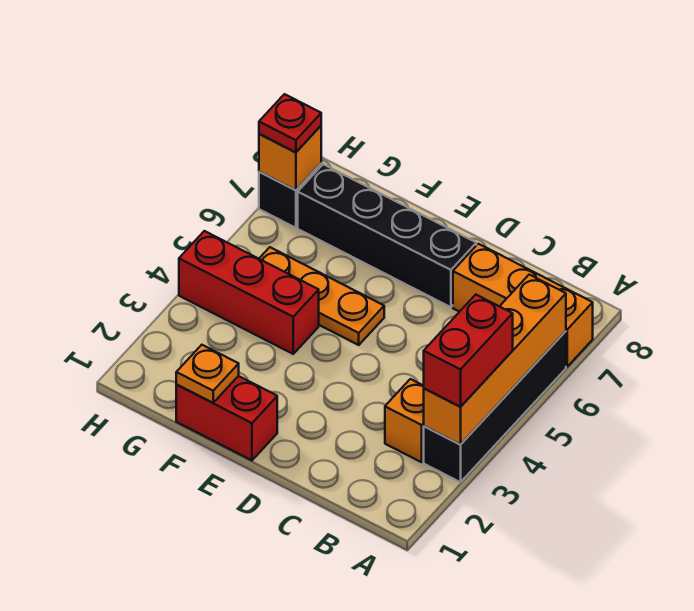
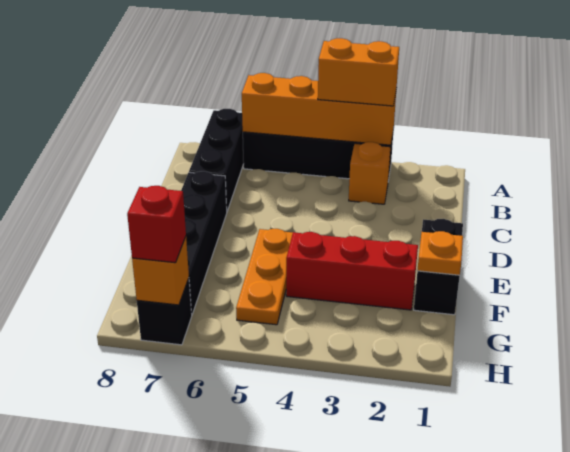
red 1x2 brick [424,295,513,407] -> orange 1x2 brick [318,38,399,106]
orange 1x3 brick [453,244,593,367] -> black 1x3 brick [189,109,244,211]
red 1x2 brick [176,376,277,460] -> black 1x2 brick [414,219,463,315]
red 1x3 brick [179,231,319,354] -> red 1x3 brick turned to [286,232,418,310]
red 1x1 plate [259,94,321,153] -> red 1x1 brick [127,186,186,263]

